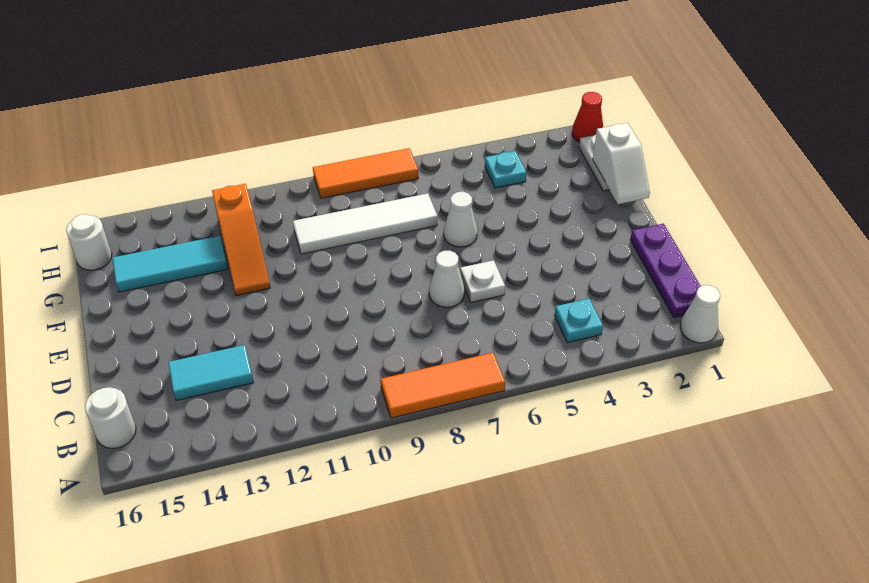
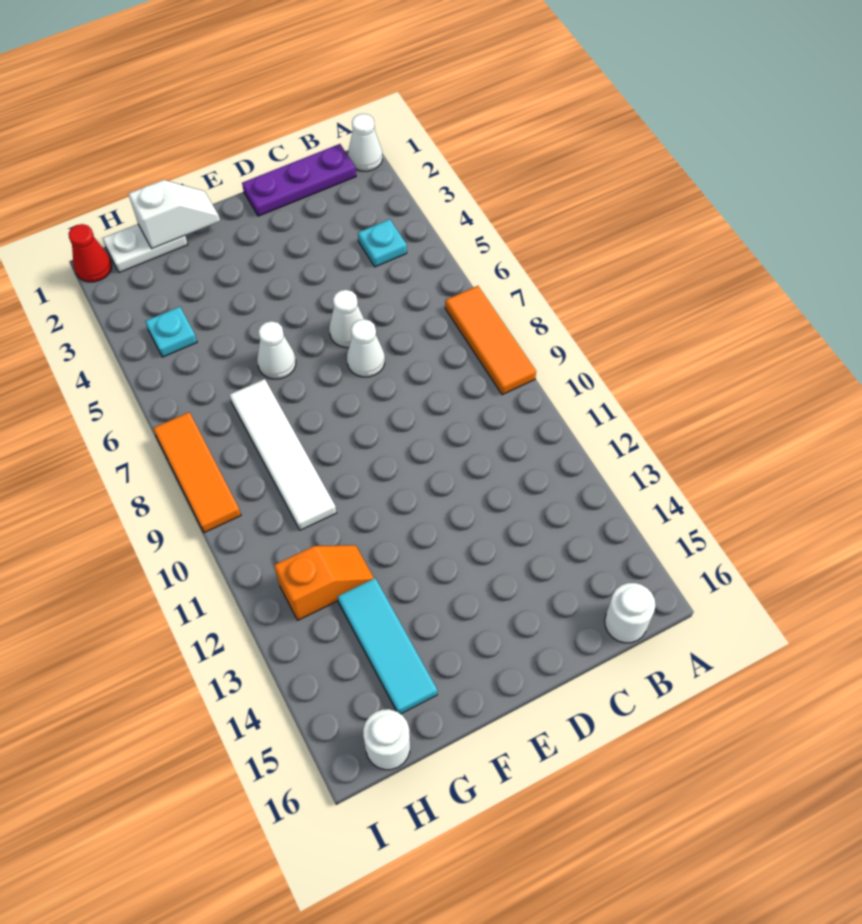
cyan 1x2 tile [168,345,254,401] -> none
white 1x1 plate [460,260,505,302] -> white 1x1 cone [329,290,364,348]
orange 1x3 slope [212,184,270,295] -> orange 1x2 slope [274,545,374,620]

